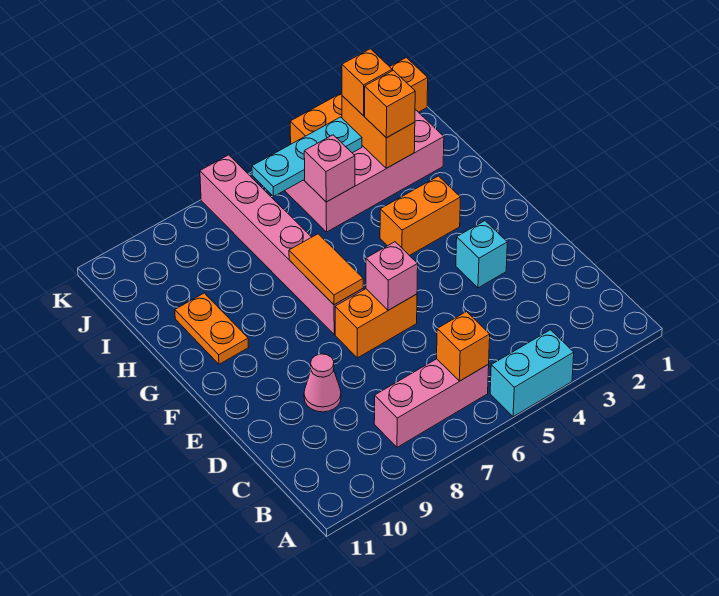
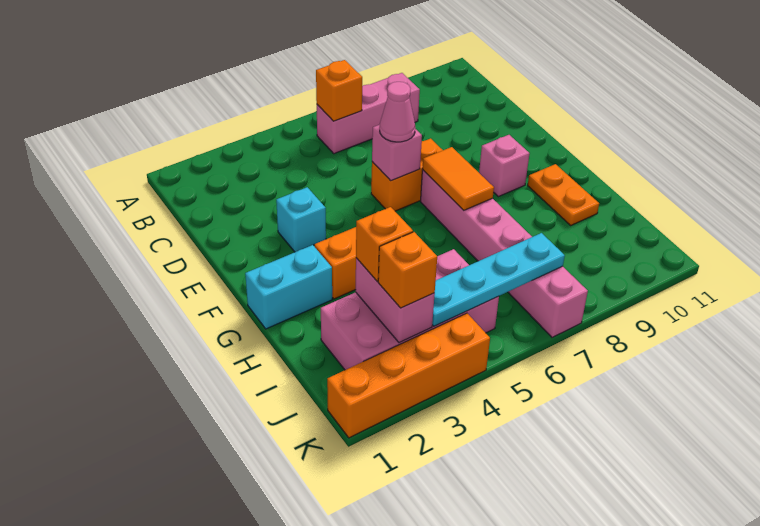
cyan 1x2 brick [490,330,574,417] -> cyan 1x2 brick moved to [245,245,332,329]
pink 1x1 cone [304,354,341,412] -> pink 1x1 cone moved to [380,82,415,142]
orange 1x2 brick [342,96,415,168] -> pink 1x2 brick [356,258,435,343]
pink 1x1 brick [304,135,355,202] -> pink 1x1 brick moved to [479,135,530,197]
cyan 1x3 plate [252,117,362,196] -> cyan 1x4 plate [432,233,565,326]

